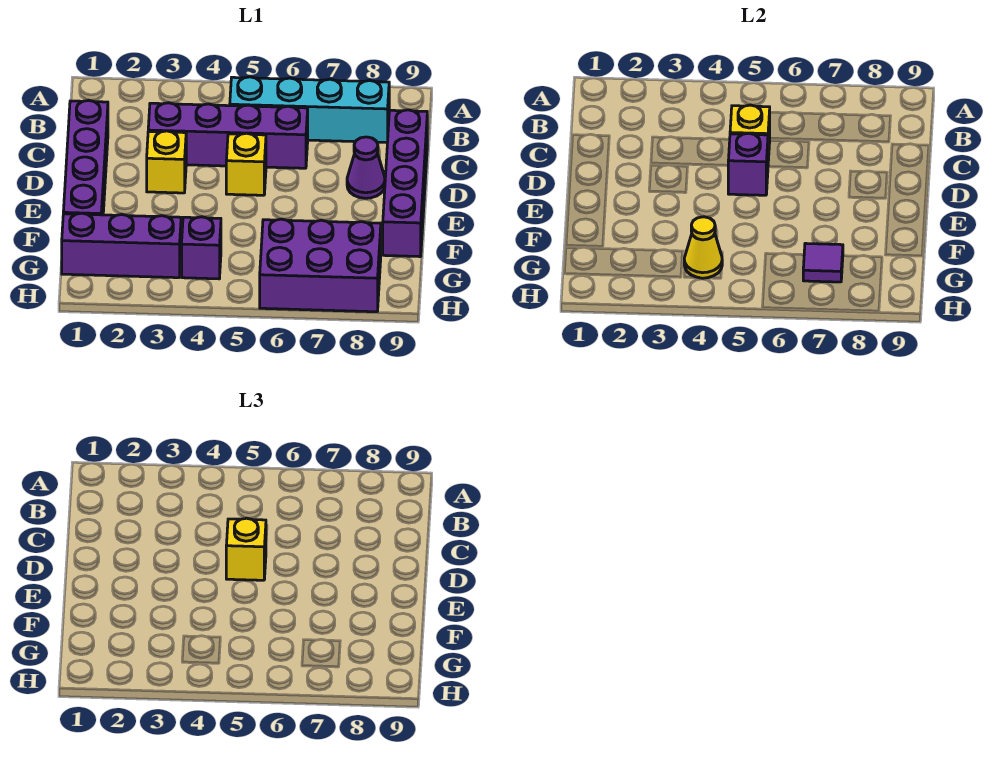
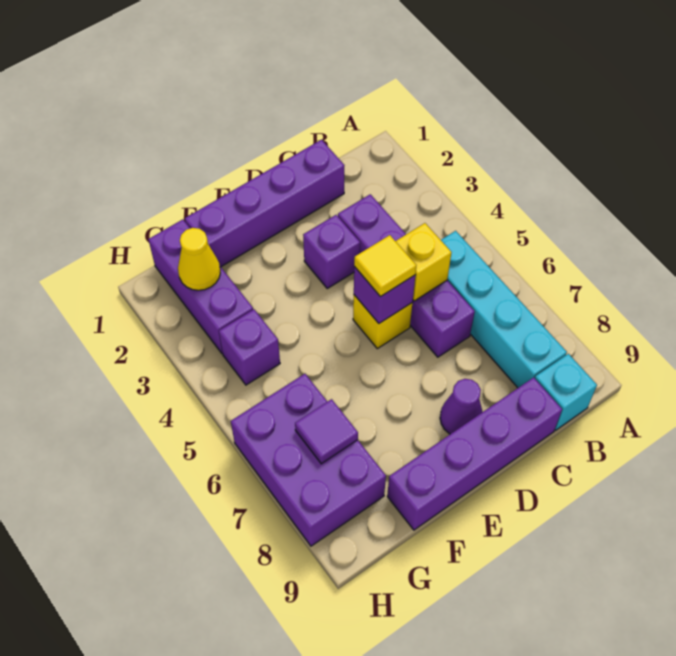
none -> cyan 1x1 brick [535,354,597,430]
yellow 1x1 brick [147,131,186,193] -> purple 1x1 brick [303,215,360,288]
yellow 1x1 brick [226,518,266,580] -> yellow 1x1 tile [354,235,416,297]
yellow 1x1 cone [684,217,722,278] -> yellow 1x1 cone moved to [178,228,220,290]

